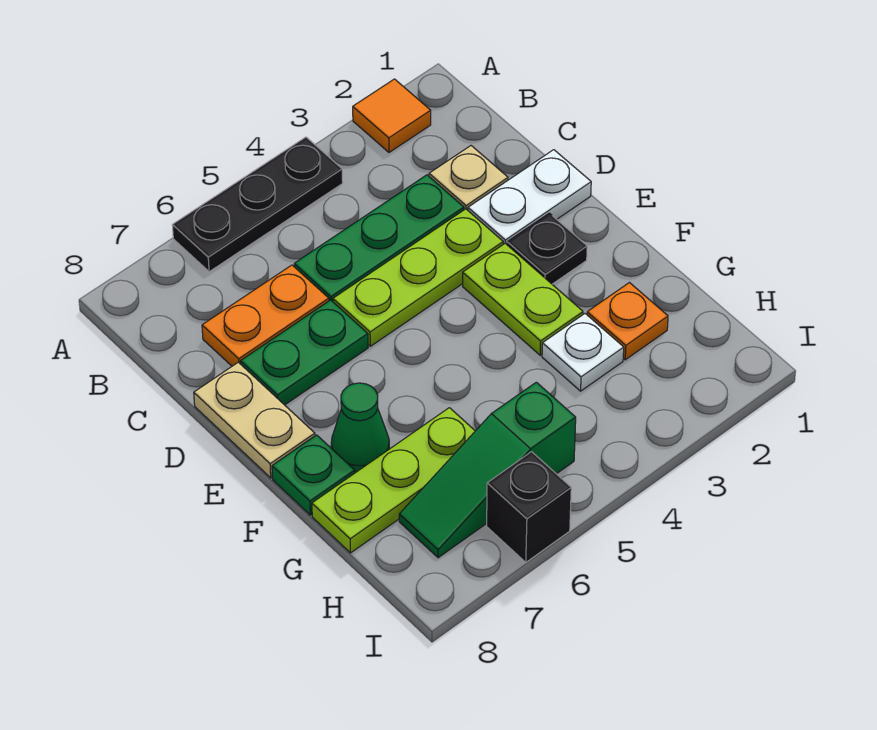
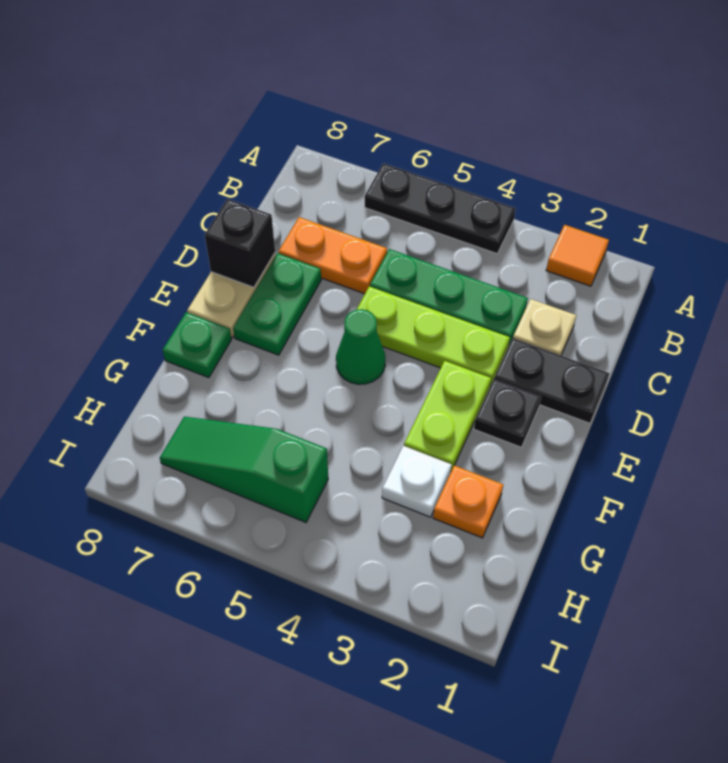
white 1x2 plate [468,150,591,244] -> black 1x2 plate [494,338,609,423]
green 1x2 plate [241,300,368,405] -> green 1x2 plate turned to [233,253,321,355]
green 1x1 cone [331,383,389,473] -> green 1x1 cone moved to [336,309,385,384]
lime 1x3 plate [312,408,475,553] -> none
black 1x1 brick [487,452,571,562] -> black 1x1 brick moved to [205,199,275,287]

